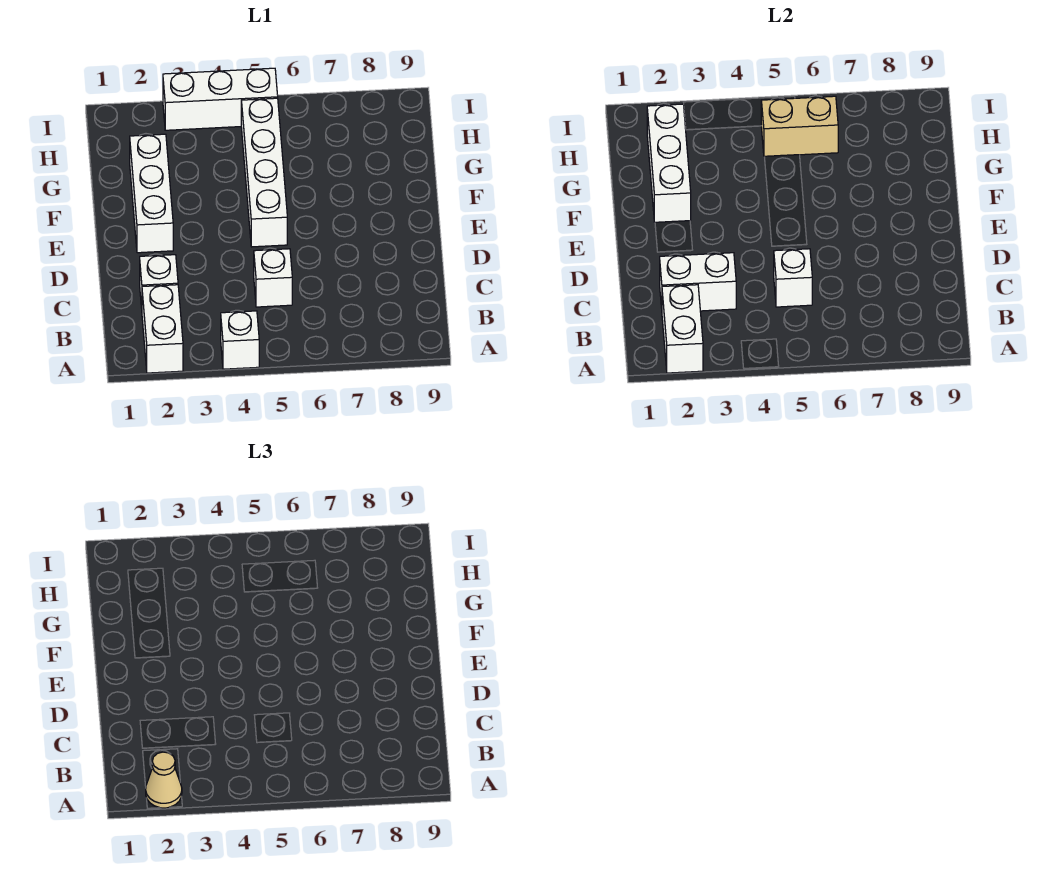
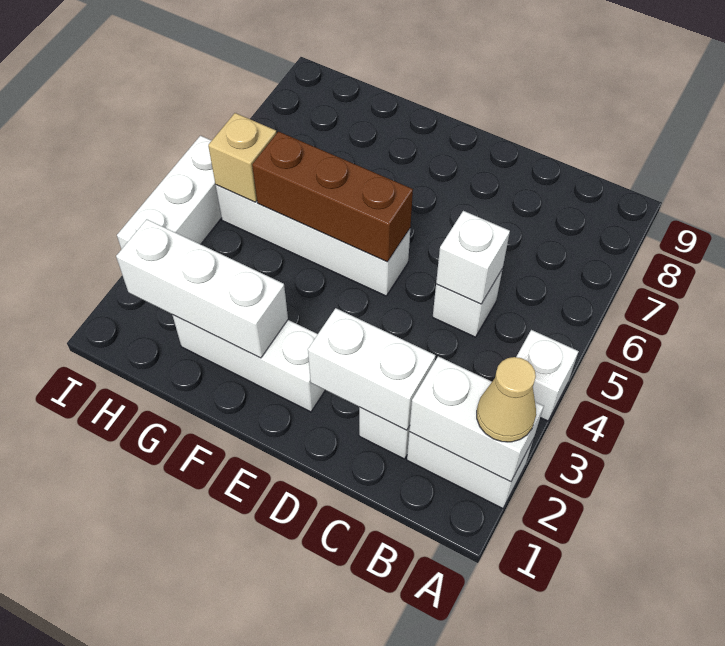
white 1x2 brick [660,253,736,311] -> white 1x2 brick turned to [308,308,435,430]
none -> brown 1x3 brick [252,132,413,262]
tan 1x2 brick [761,96,838,156] -> tan 1x1 brick [208,113,277,202]

